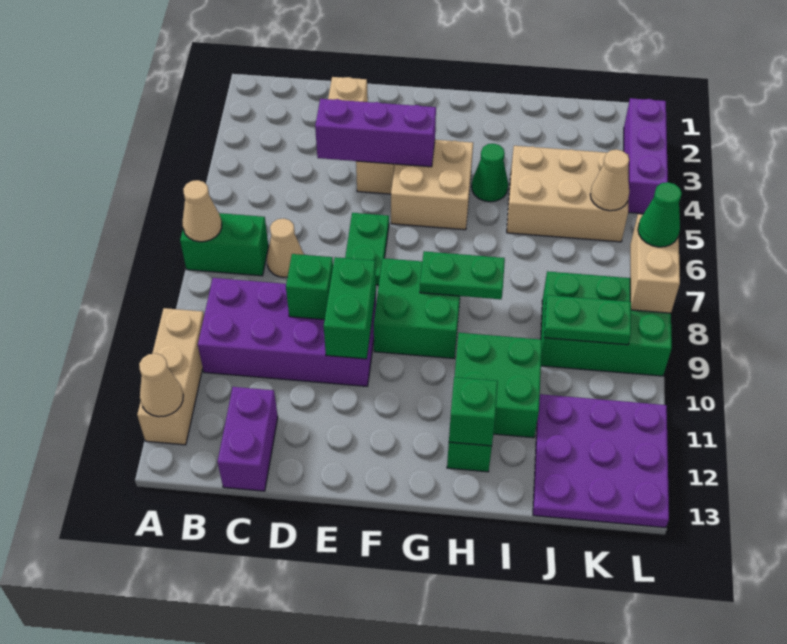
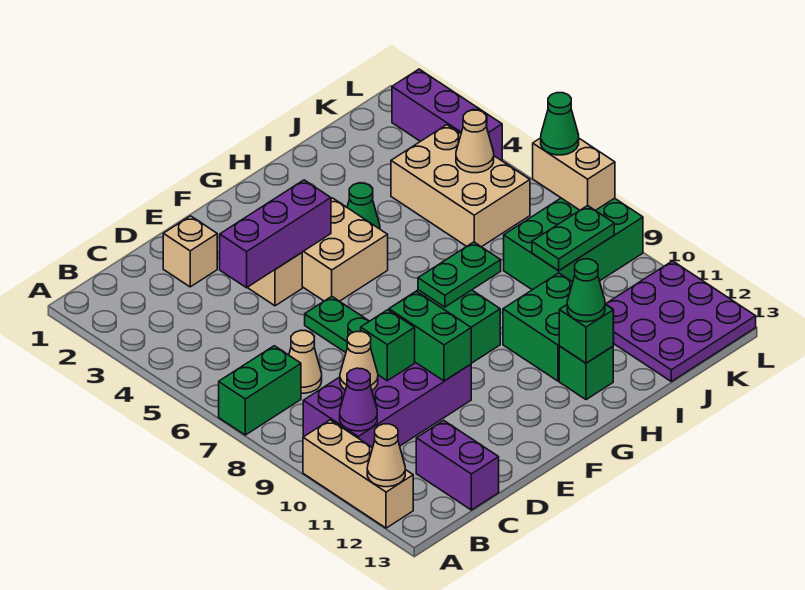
tan 1x1 cone [182,180,222,242] -> tan 1x1 cone moved to [340,332,378,390]
none -> purple 1x1 cone [340,368,377,431]
none -> green 1x1 cone [567,259,605,322]
tan 2x3 brick [507,146,628,242] -> tan 2x3 brick turned to [391,125,530,247]

